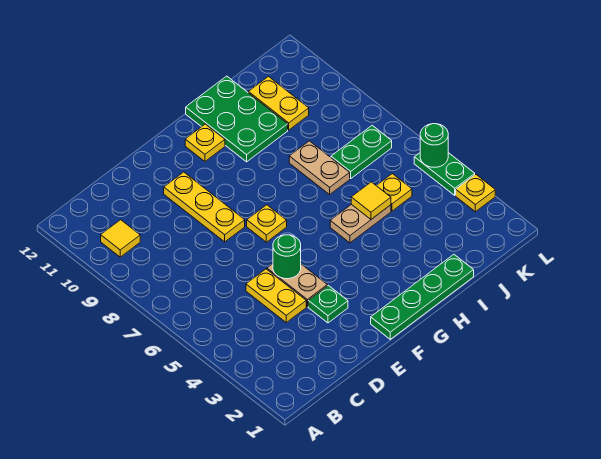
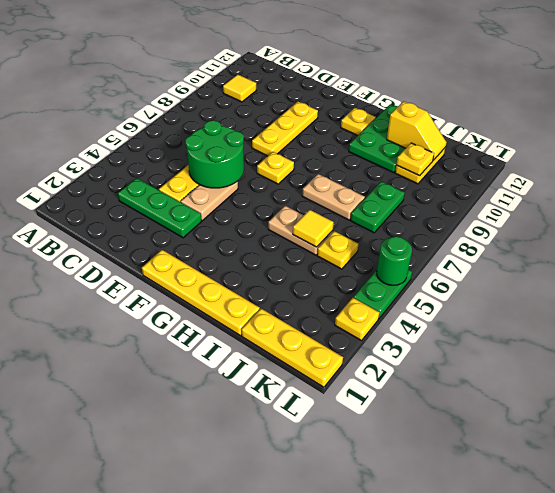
green 1x1 plate [308,285,348,323] -> green 1x3 plate [118,178,202,238]
green 1x1 round brick [273,235,301,279] -> green 2x2 round brick [185,120,244,188]
green 1x4 plate [371,254,474,339] -> yellow 1x4 plate [142,250,260,336]
tan 1x2 plate [289,141,350,194] -> tan 1x2 plate turned to [302,174,365,220]
none -> yellow 1x2 slope [387,101,447,160]
none -> yellow 1x3 plate [241,309,343,387]
green 1x2 plate [331,125,392,179] -> green 1x2 plate turned to [350,181,405,233]
none -> yellow 1x1 plate [396,143,434,176]

